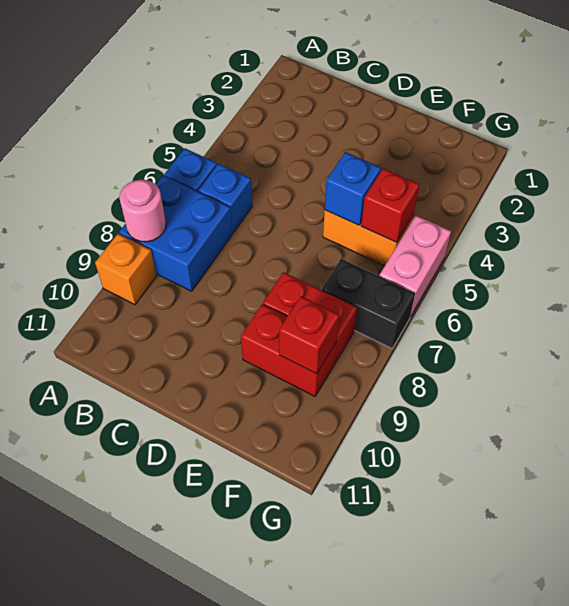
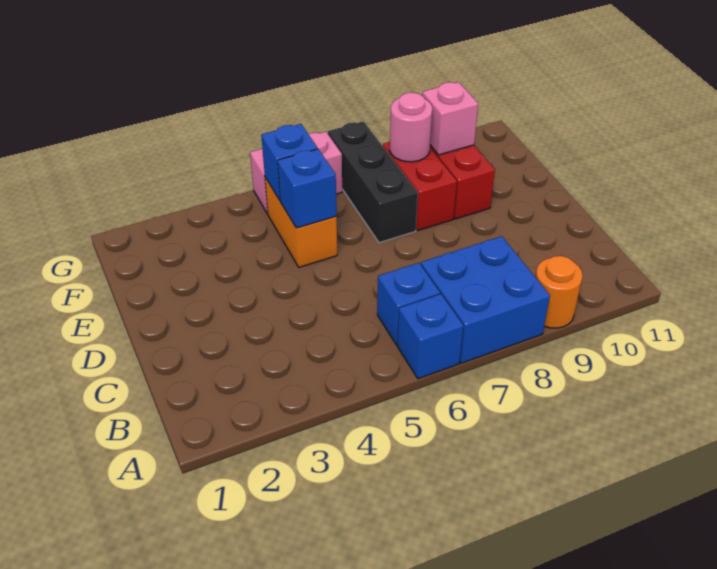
pink 1x1 round brick [119,180,166,242] -> pink 1x1 round brick moved to [390,93,432,162]
orange 1x1 brick [95,234,157,305] -> orange 1x1 round brick [535,256,583,328]
red 1x1 brick [361,169,420,242] -> blue 1x1 brick [261,124,318,200]
black 1x2 brick [322,259,415,348] -> black 1x3 brick [328,121,418,243]
red 1x1 brick [279,296,339,374] -> pink 1x1 brick [422,82,478,155]

